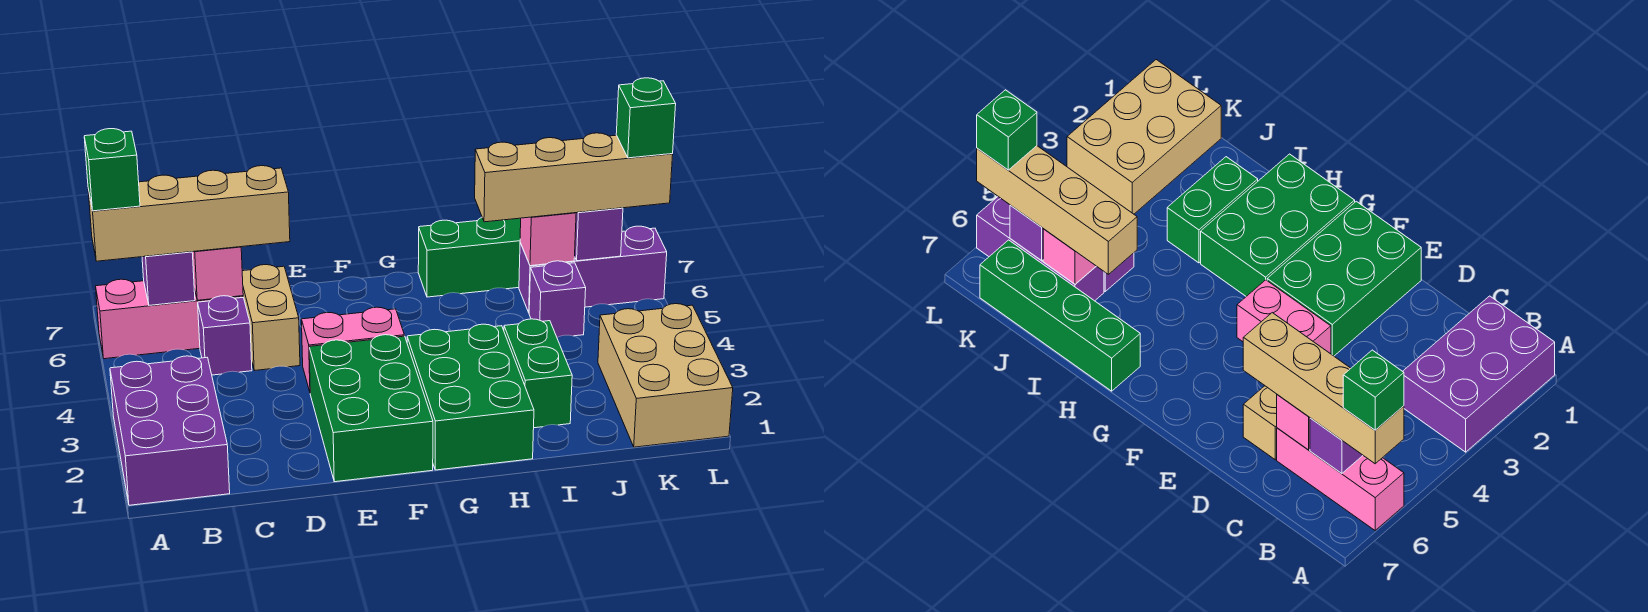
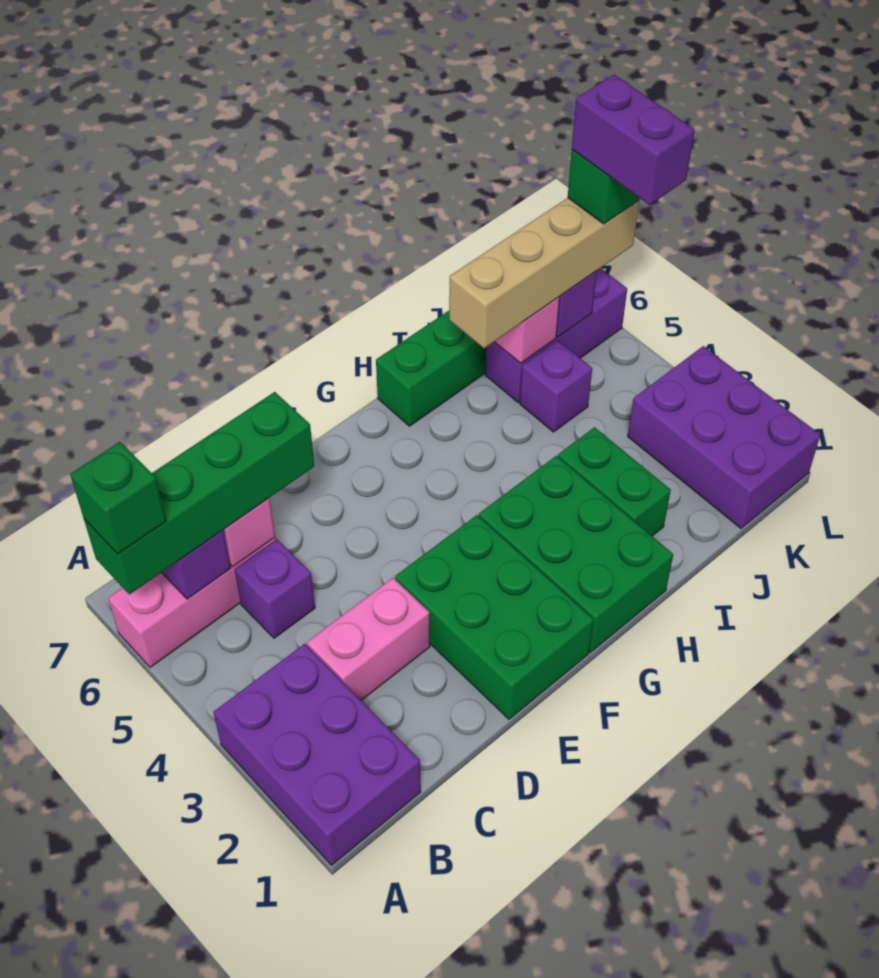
tan 1x4 brick [88,166,290,261] -> green 1x4 brick [84,392,314,594]
tan 1x2 brick [242,265,300,371] -> none
pink 1x2 brick [301,307,404,391] -> pink 1x2 brick moved to [307,578,430,700]
tan 2x3 brick [598,304,733,447] -> purple 2x3 brick [628,346,820,528]
none -> purple 1x2 brick [572,75,694,205]

